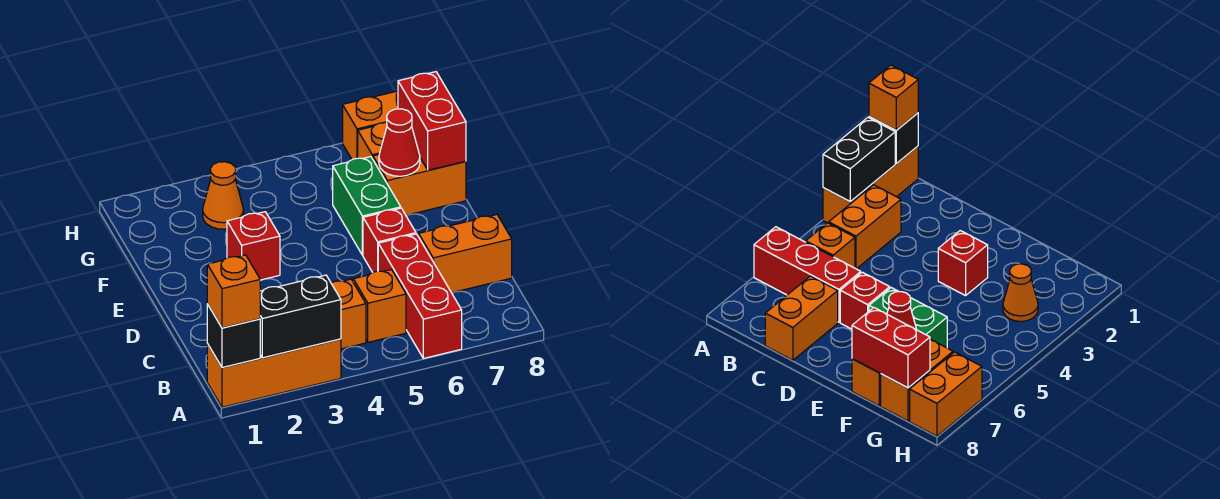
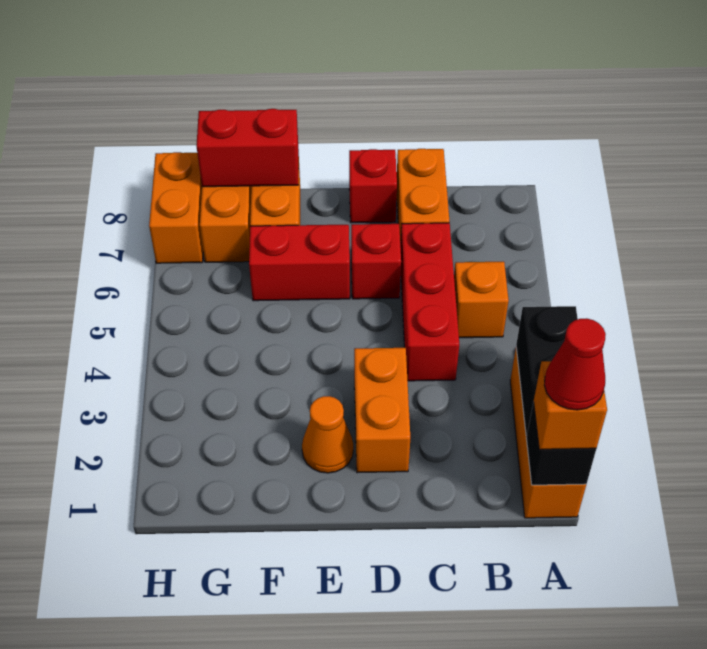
red 1x3 brick [378,234,462,358] -> red 1x3 brick turned to [400,223,459,381]
orange 1x2 brick [331,279,366,349] -> orange 1x2 brick moved to [354,348,410,473]
red 1x1 brick [227,212,280,280] -> red 1x1 brick moved to [349,149,397,223]
green 1x2 brick [333,157,401,255] -> red 1x2 brick [249,225,350,301]
red 1x1 cone [379,109,420,176] -> red 1x1 cone moved to [544,318,606,410]
orange 1x1 cone [203,162,244,229] -> orange 1x1 cone moved to [302,396,353,473]

